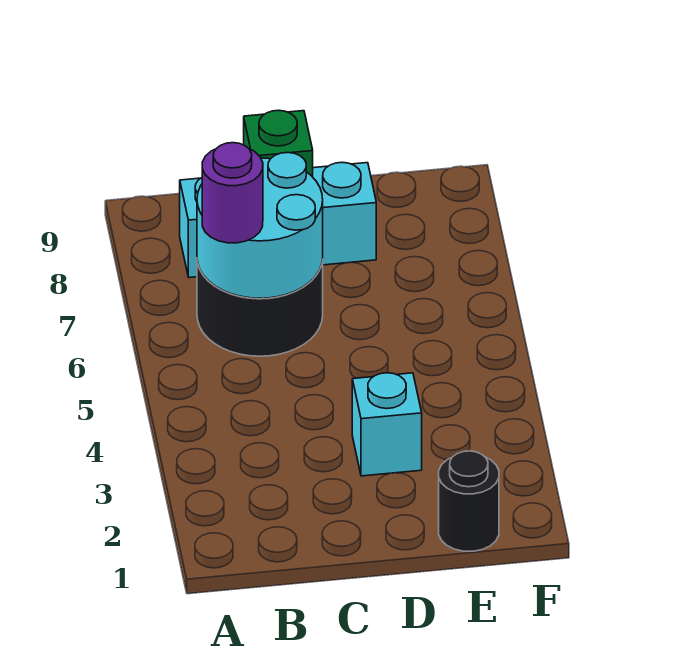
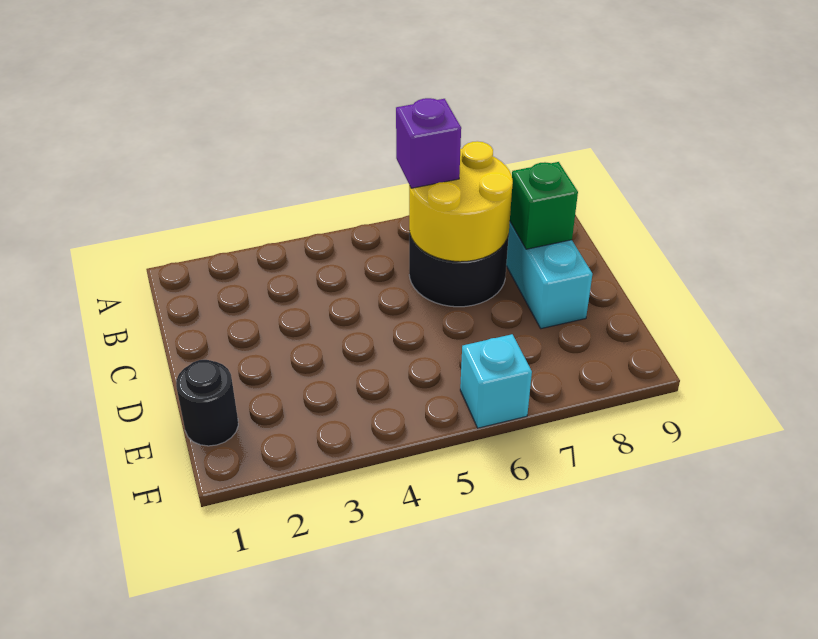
cyan 2x2 round brick [197,153,323,298] -> yellow 2x2 round brick [409,141,513,262]
purple 1x1 round brick [202,143,263,243] -> purple 1x1 brick [396,98,461,188]
cyan 1x1 brick [352,373,422,476] -> cyan 1x1 brick moved to [460,334,532,428]

